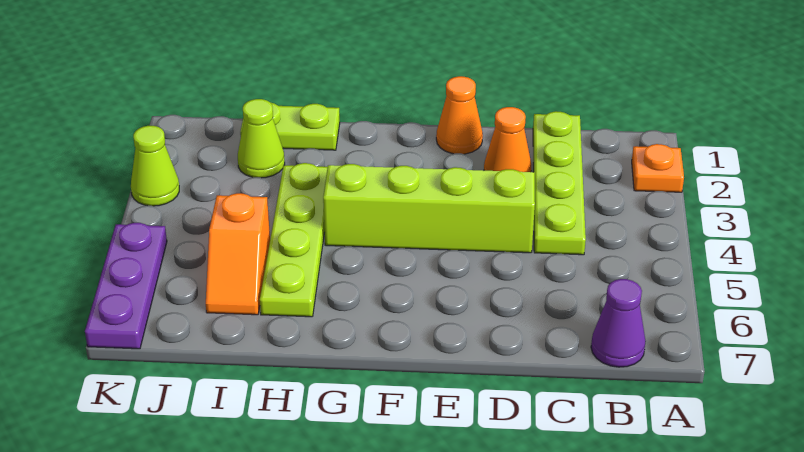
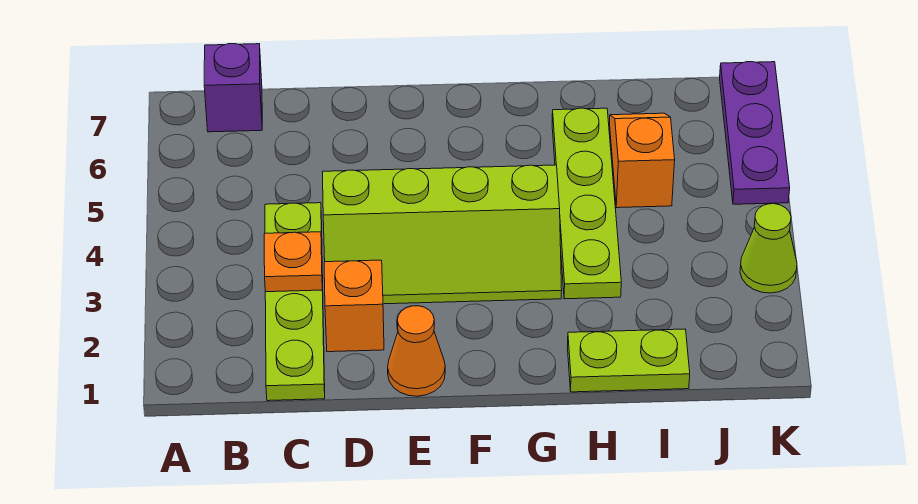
orange 1x1 plate [632,144,684,192] -> orange 1x1 plate moved to [264,232,322,292]
purple 1x1 cone [591,279,646,367] -> purple 1x1 brick [204,44,262,132]
orange 1x1 cone [484,107,531,172] -> orange 1x1 brick [324,260,384,352]
lime 1x1 cone [238,99,285,178] -> none

